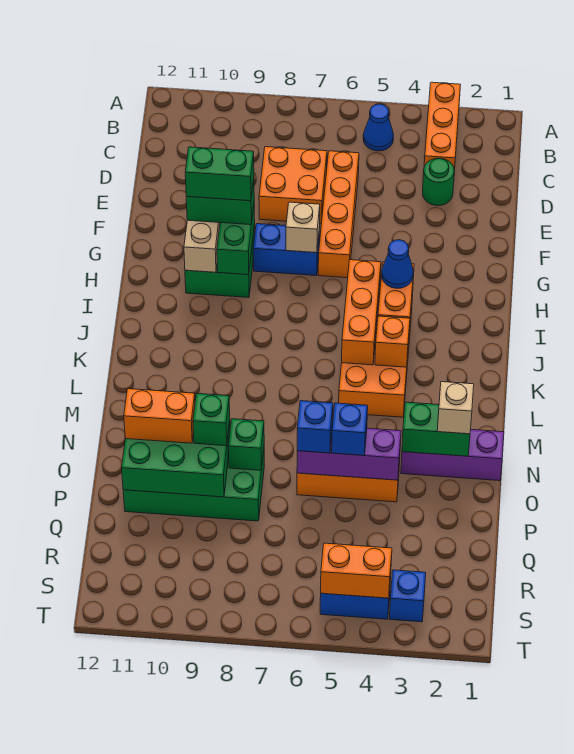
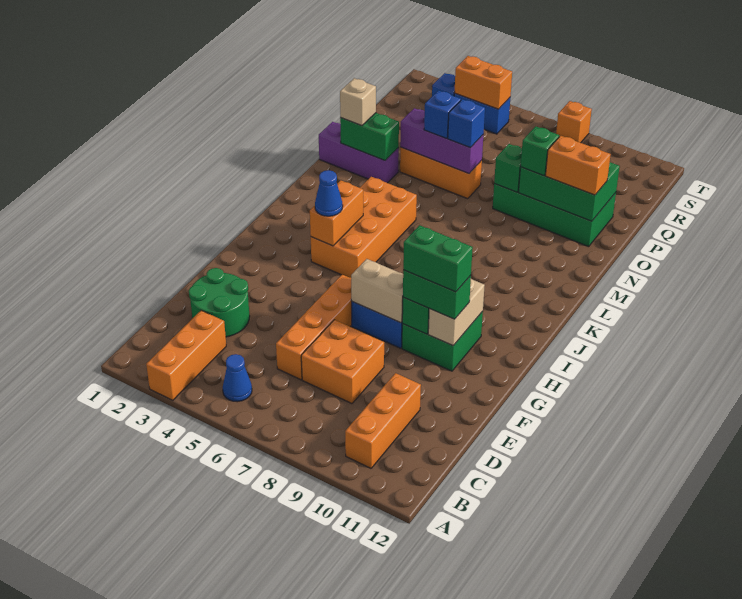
green 1x1 round brick [423,158,454,206] -> green 2x2 round brick [189,268,250,337]
tan 1x1 brick [286,202,320,253] -> tan 1x2 brick [351,259,403,323]
orange 1x3 brick [342,260,381,365] -> orange 1x3 brick moved to [345,373,421,468]
orange 1x1 brick [375,316,410,367] -> orange 1x1 brick moved to [556,101,592,143]

